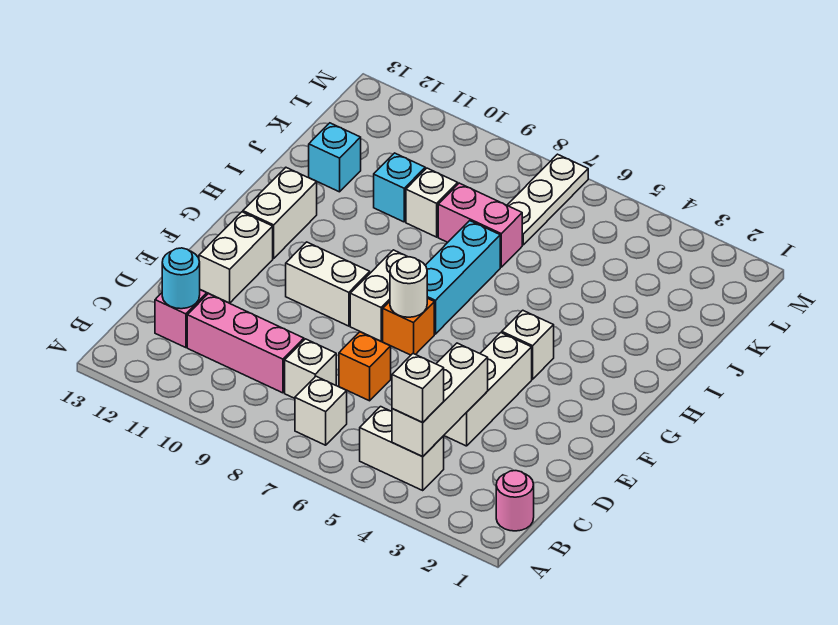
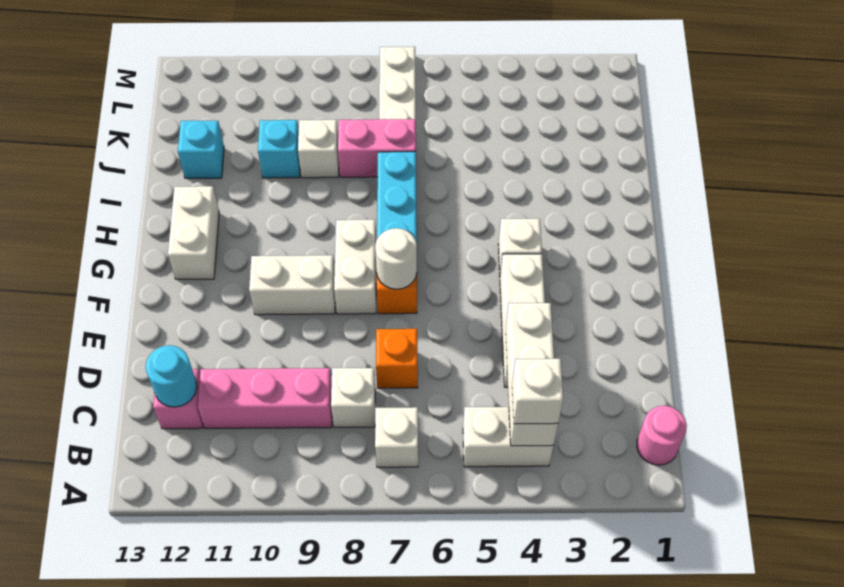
white 1x2 brick [199,212,273,303] -> none

